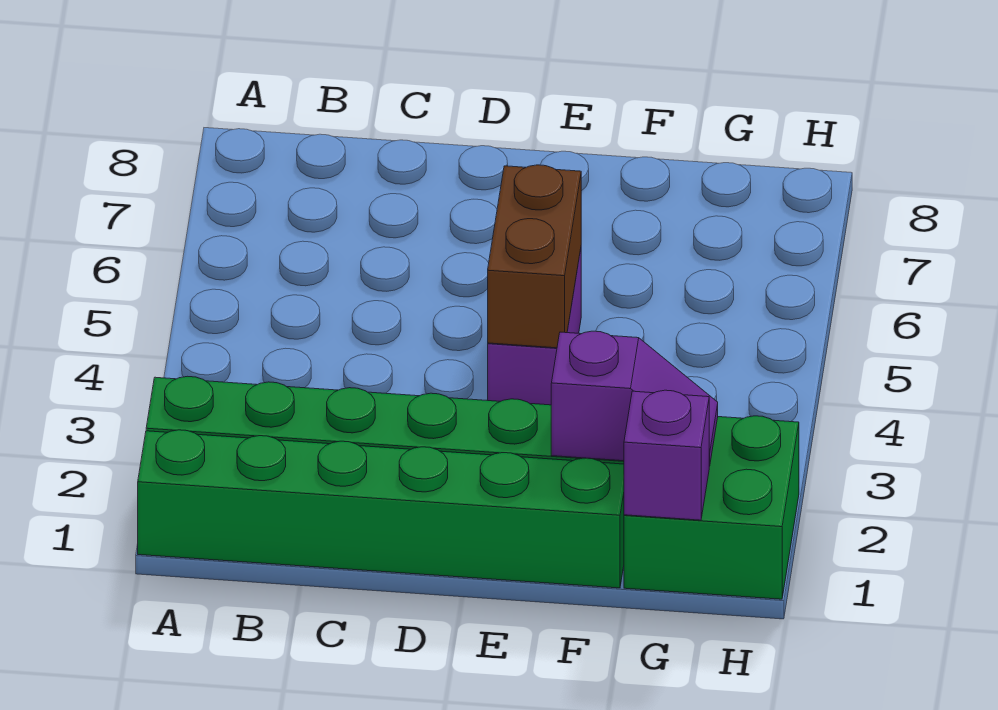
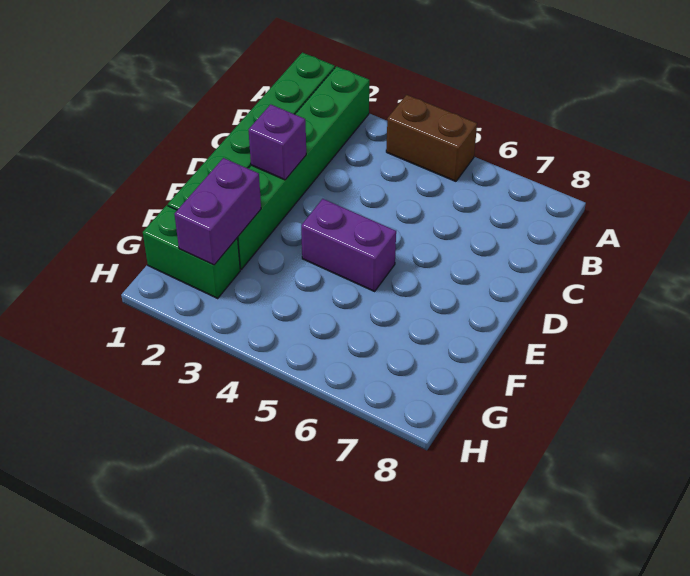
brown 1x2 brick [488,165,581,348] -> brown 1x2 brick moved to [386,95,477,181]
purple 1x2 slope [551,331,718,466] -> purple 1x2 brick [175,158,261,265]
green 2x2 brick [624,416,799,599] -> green 1x2 brick [143,205,240,298]
purple 1x1 brick [624,390,709,520] -> purple 1x1 brick moved to [249,104,306,180]

